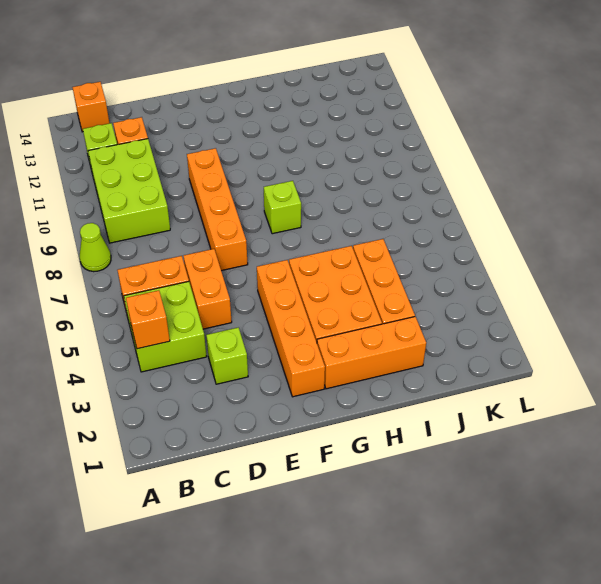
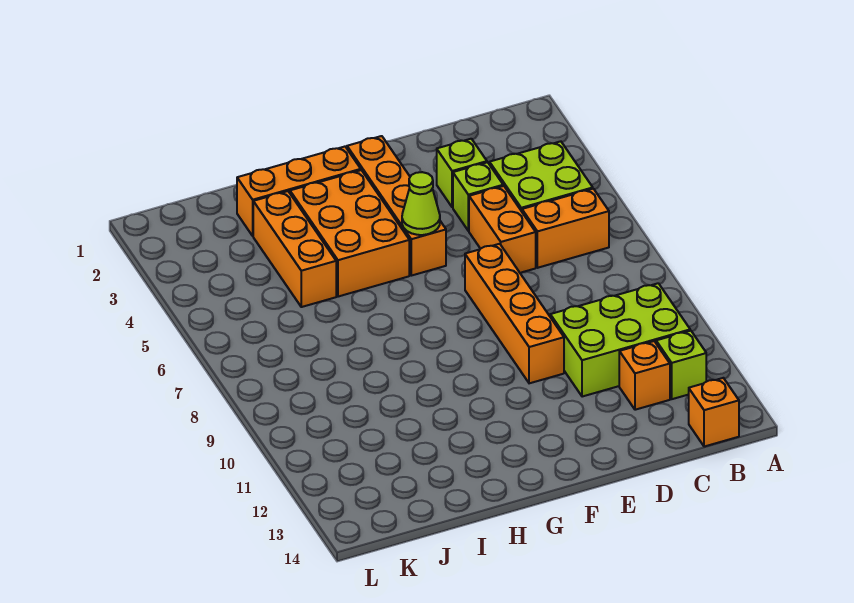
lime 1x1 cone [80,223,111,272] -> lime 1x1 cone moved to [402,172,440,235]
orange 1x1 brick [126,290,170,349] -> none
lime 2x3 brick [88,139,170,243] -> lime 2x3 brick turned to [550,283,690,397]
lime 1x1 brick [264,181,301,234] -> lime 1x1 brick moved to [453,162,503,231]

